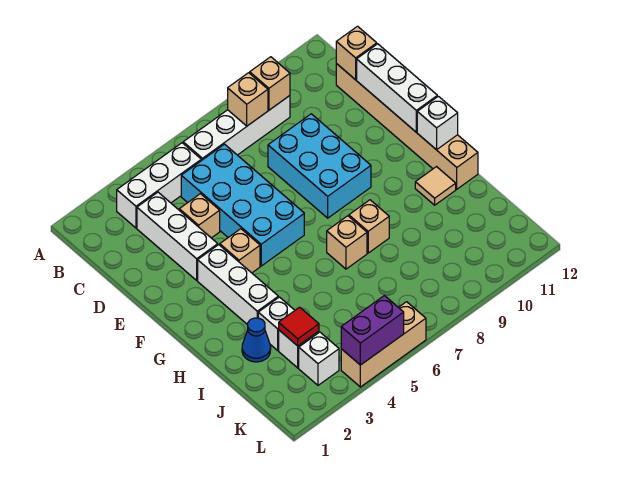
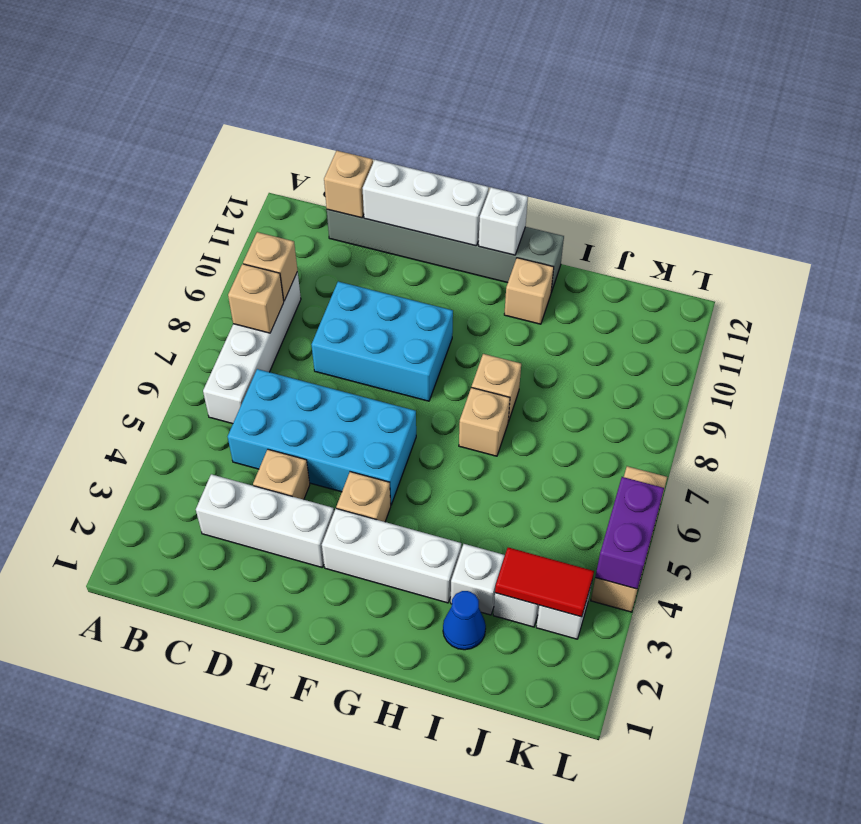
white 1x3 brick [117,143,201,228] -> none
tan 1x6 brick [336,64,478,189] -> grey 1x6 brick [327,209,564,292]
tan 1x1 tile [415,167,456,205] -> tan 1x1 brick [504,258,554,324]
red 1x1 tile [279,307,319,346] -> red 1x2 tile [495,548,594,617]

